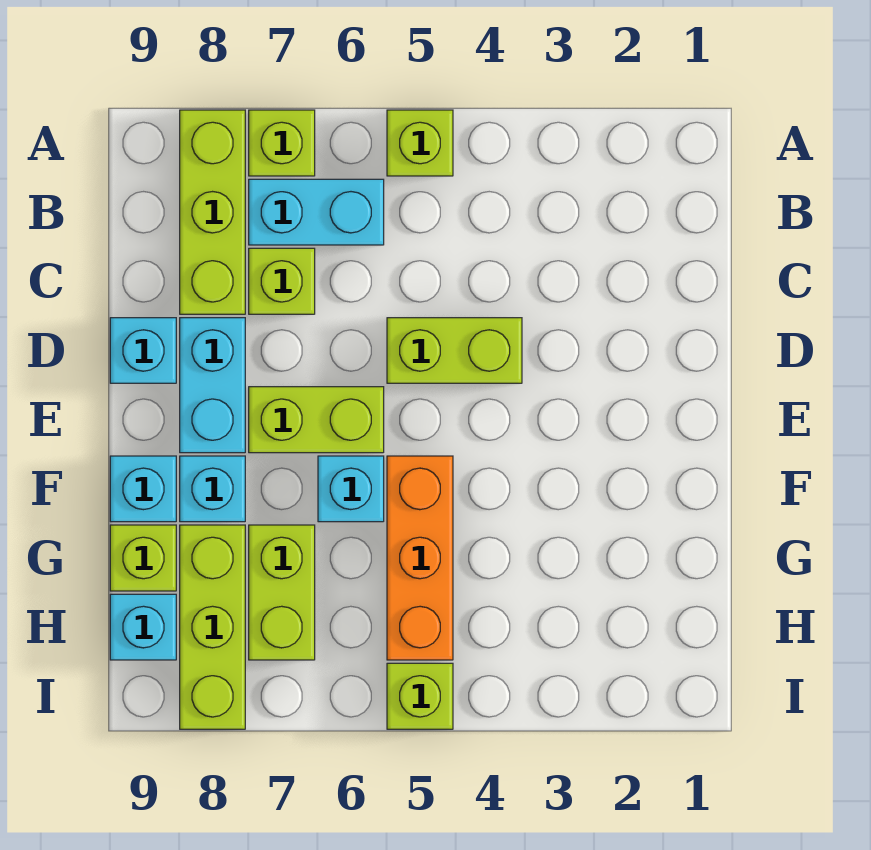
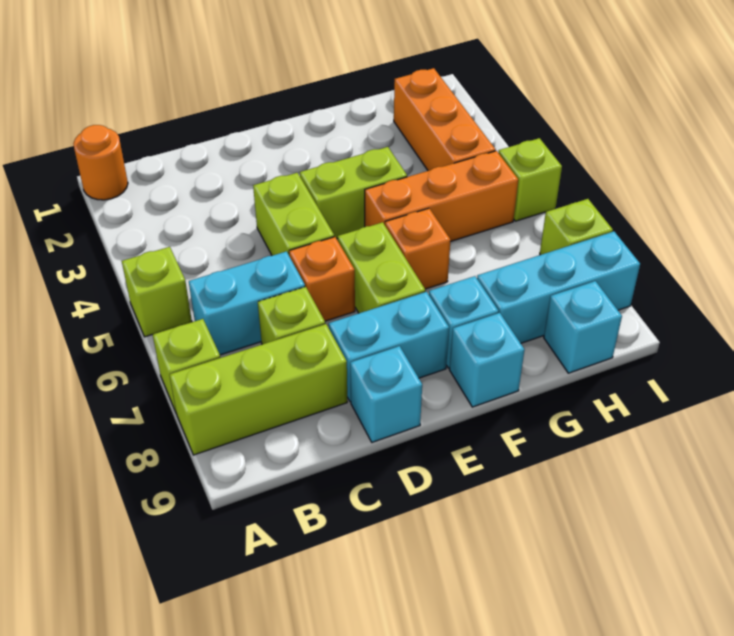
none -> orange 1x1 round brick [73,125,128,200]
cyan 1x2 brick [249,179,384,245] -> cyan 1x2 brick turned to [189,251,305,355]
none -> orange 1x1 brick [289,237,355,321]
cyan 1x1 brick [318,456,384,522] -> orange 1x1 brick [385,208,451,289]
lime 1x2 brick [249,525,315,660] -> lime 1x2 brick moved to [300,147,407,239]
lime 1x3 brick [180,525,245,729] -> cyan 1x3 brick [477,231,640,343]
lime 1x1 brick [110,525,176,591] -> lime 1x1 brick moved to [540,199,613,255]
none -> orange 1x3 brick [394,68,496,171]

